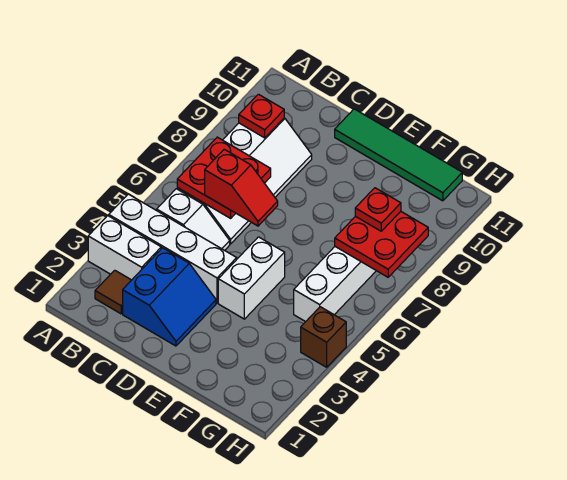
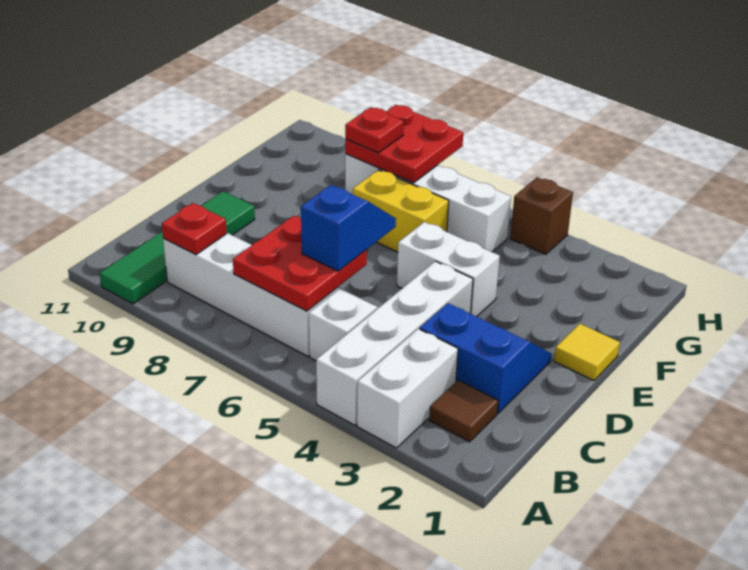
red 1x2 slope [205,149,278,226] -> blue 1x2 slope [301,185,396,271]
green 1x4 tile [335,109,462,201] -> green 1x4 tile moved to [100,191,255,304]
none -> yellow 1x1 tile [554,324,620,380]
none -> yellow 1x2 brick [353,170,449,252]

